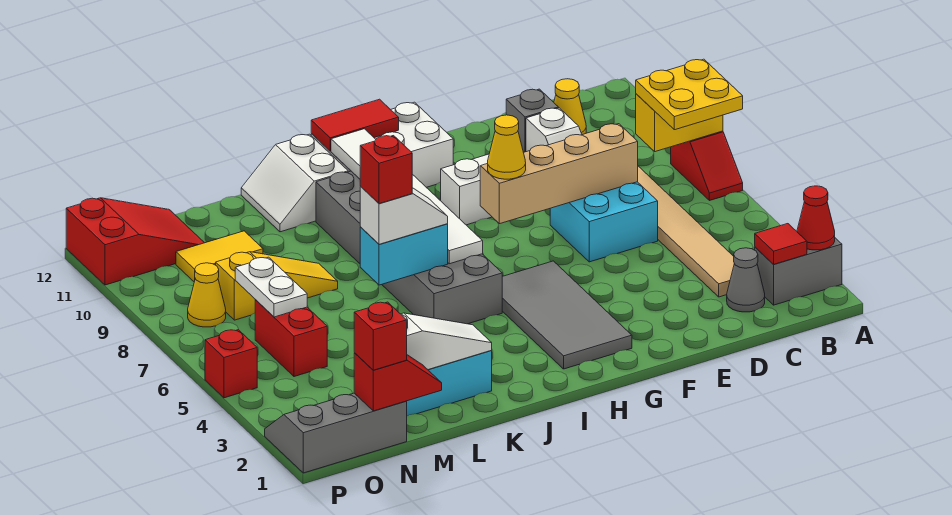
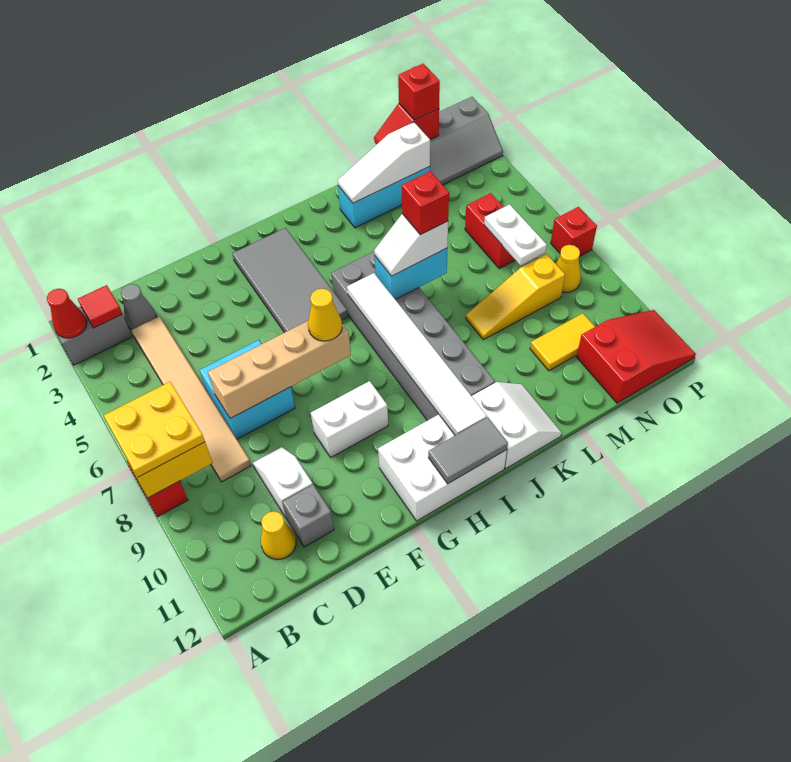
red 1x2 tile [311,99,399,151] -> grey 1x2 tile [428,417,508,484]
red 2x3 slope [66,198,204,285] -> red 2x3 slope turned to [577,310,696,403]
red 1x1 brick [205,330,257,398] -> red 1x1 brick moved to [551,207,597,257]

